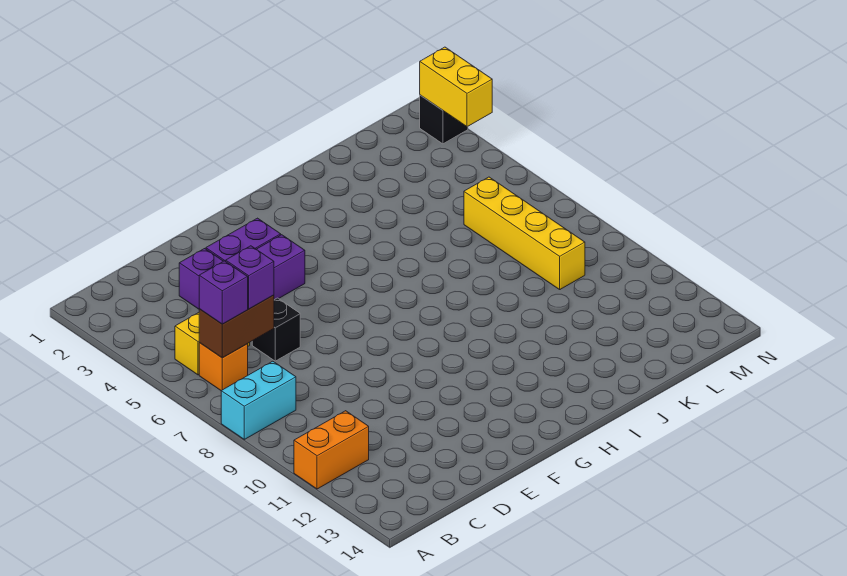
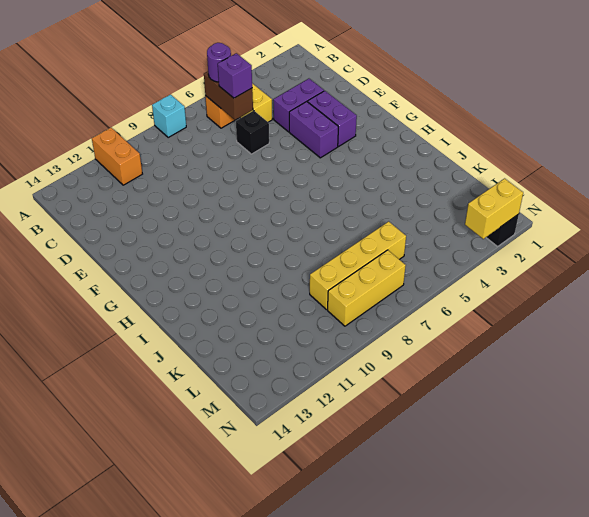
cyan 1x2 brick [221,361,296,439] -> cyan 1x1 brick [152,95,186,137]
purple 1x1 brick [199,261,248,324] -> purple 1x1 round brick [207,43,231,82]
none -> yellow 1x3 brick [328,250,406,326]

